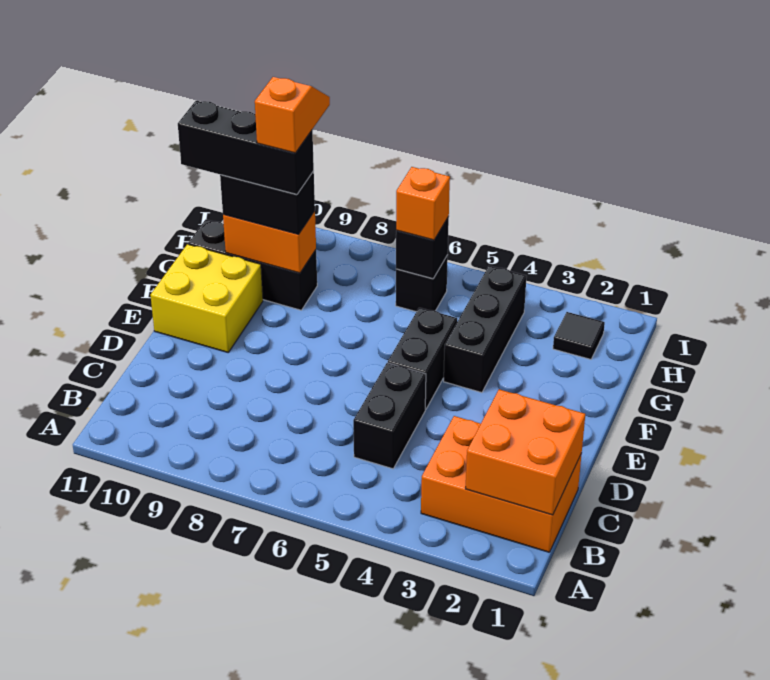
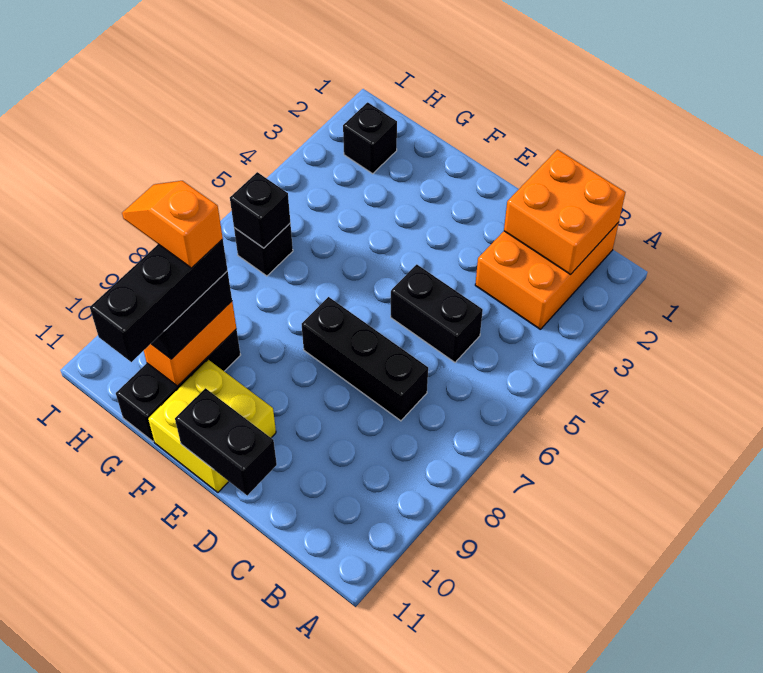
black 1x2 brick [388,308,457,409] -> black 1x2 brick moved to [175,388,277,495]
black 1x3 brick [444,266,527,393] -> black 1x3 brick moved to [302,297,428,421]
black 1x1 tile [553,312,605,359] -> black 1x1 brick [343,102,397,174]
orange 1x1 brick [396,167,450,240] -> none

